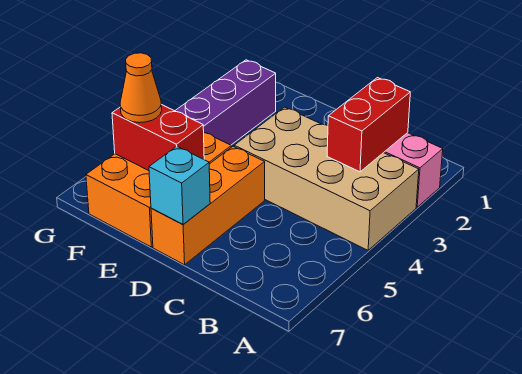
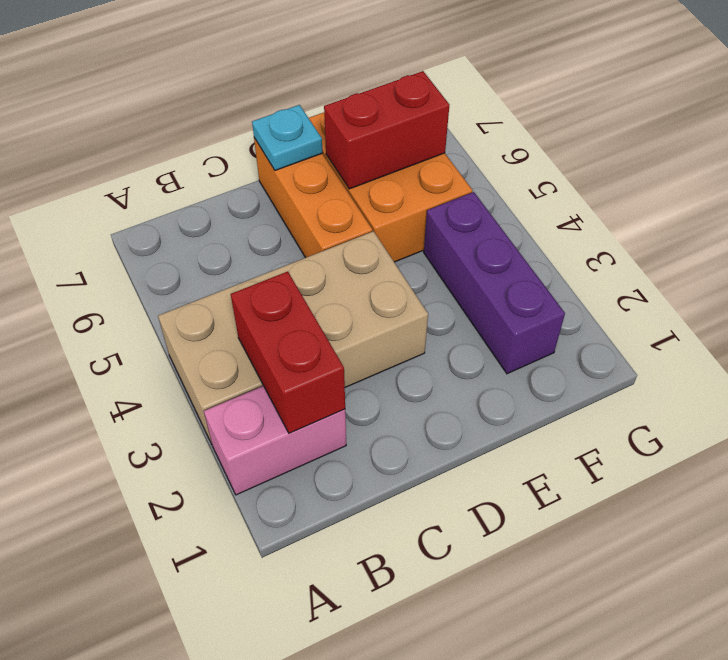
cyan 1x1 brick [149,146,210,224] -> cyan 1x1 plate [252,105,323,170]
orange 1x1 cone [120,53,162,123] -> none

